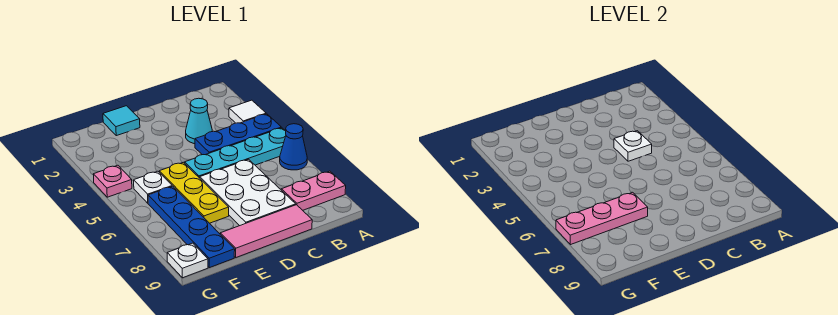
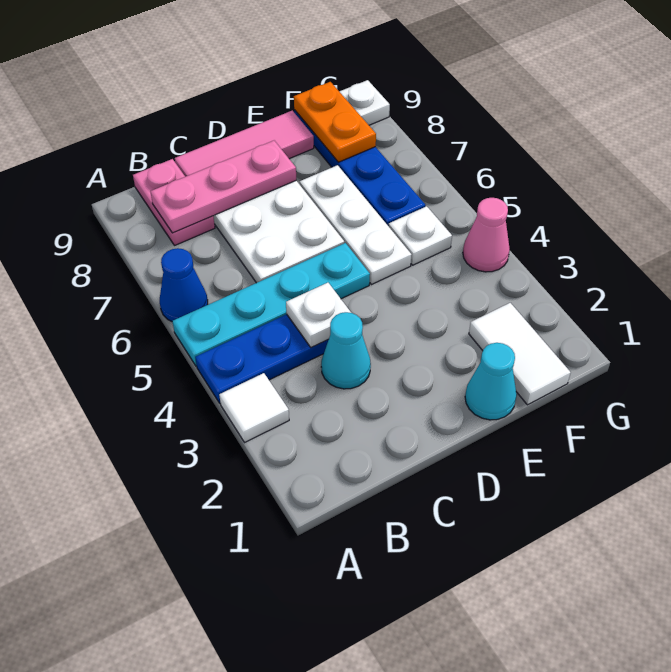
pink 1x2 plate [281,171,346,210] -> pink 1x2 plate turned to [133,159,215,246]
cyan 1x1 tile [103,106,140,136] -> cyan 1x1 cone [465,343,517,420]
yellow 1x3 plate [159,162,229,223] -> white 1x3 plate [300,165,412,285]
pink 1x3 plate [556,192,648,245] -> pink 1x3 plate moved to [150,141,296,233]
none -> white 1x2 tile [469,303,571,405]
none -> orange 1x2 plate [294,82,376,162]
pink 1x1 plate [93,165,132,197] -> pink 1x1 cone [463,198,510,272]

